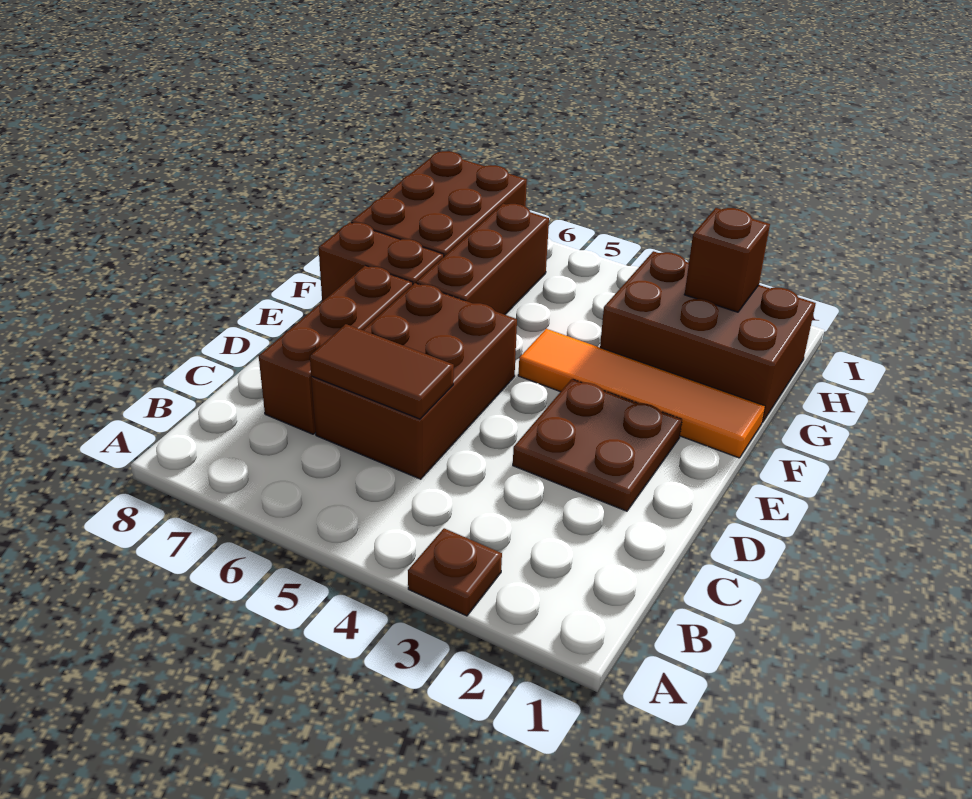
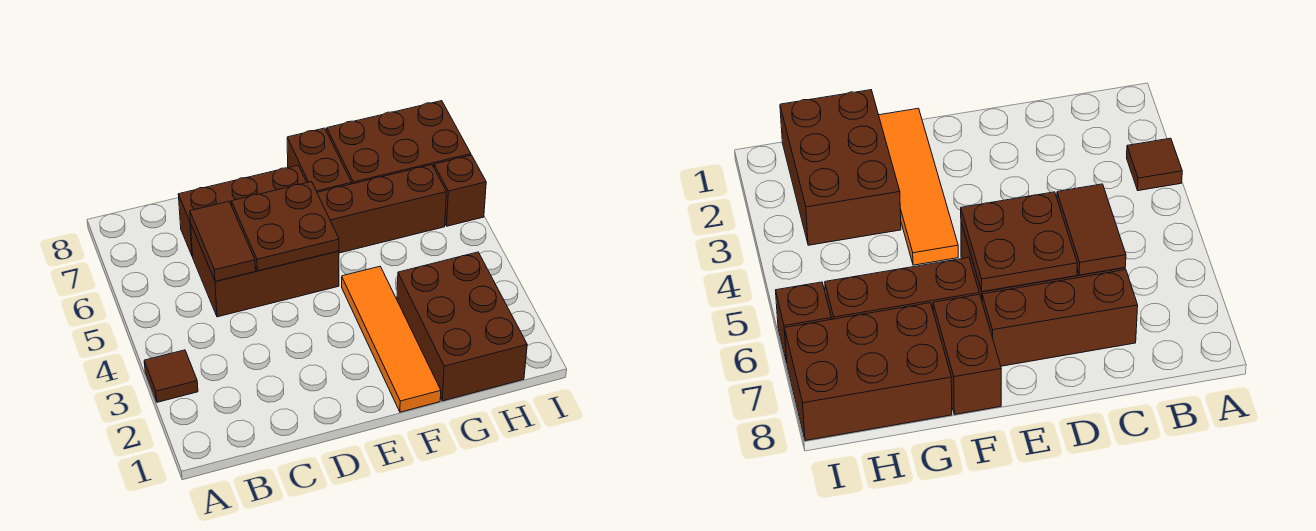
brown 1x1 plate [408,528,502,616] -> brown 1x1 tile [144,350,198,402]
brown 2x2 plate [513,379,682,511] -> brown 2x2 plate moved to [231,182,339,271]
brown 1x1 brick [684,208,770,312] -> brown 1x1 brick moved to [434,155,486,226]

